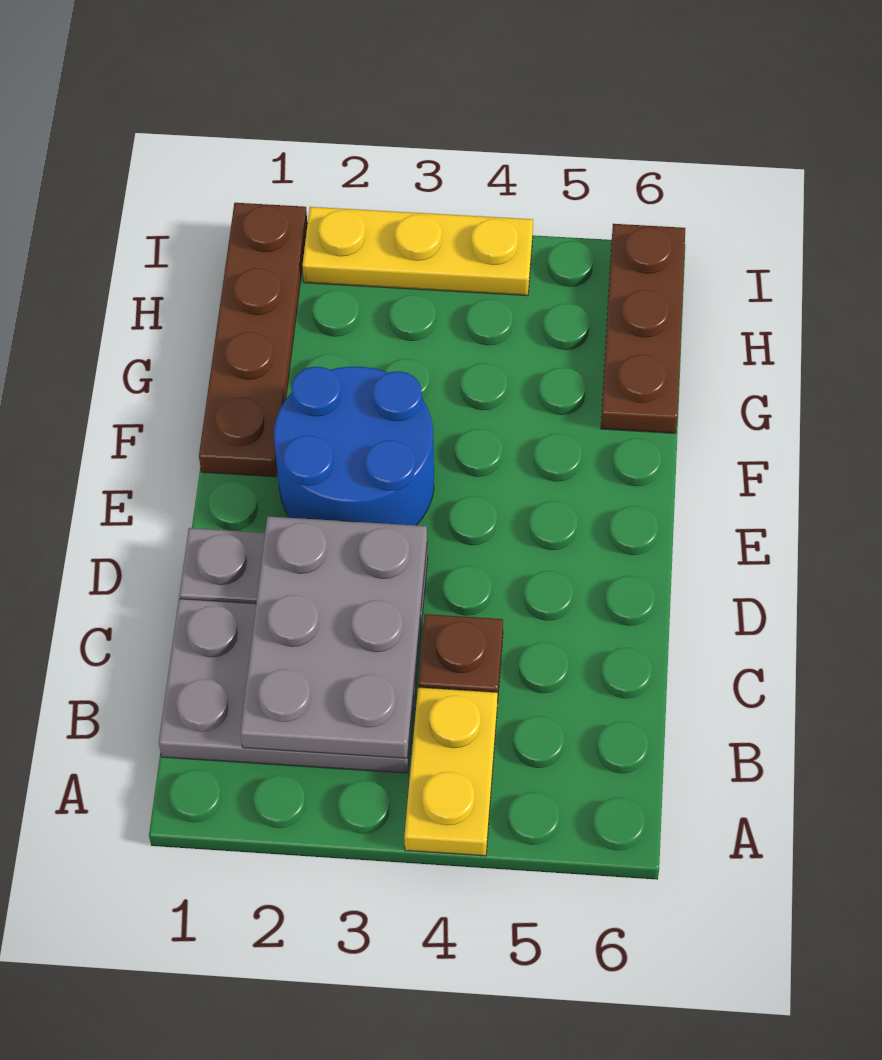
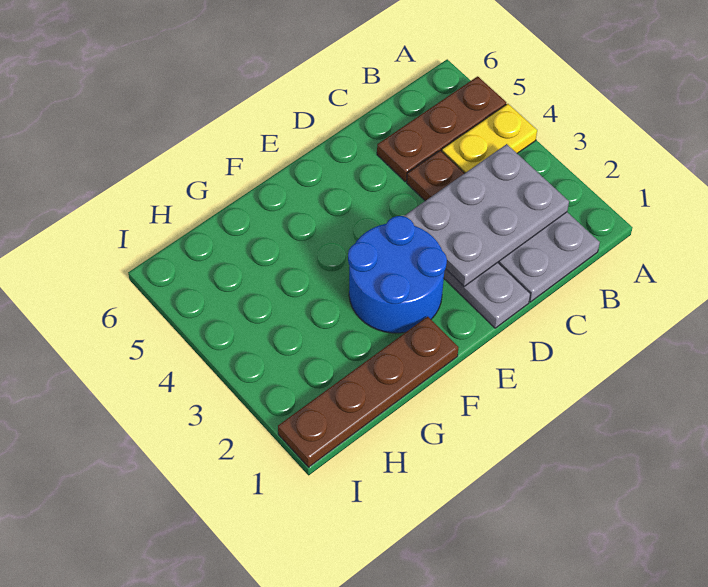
brown 1x3 plate [601,224,685,433] -> brown 1x3 plate moved to [377,76,506,182]
yellow 1x3 plate [302,207,533,296] -> none

